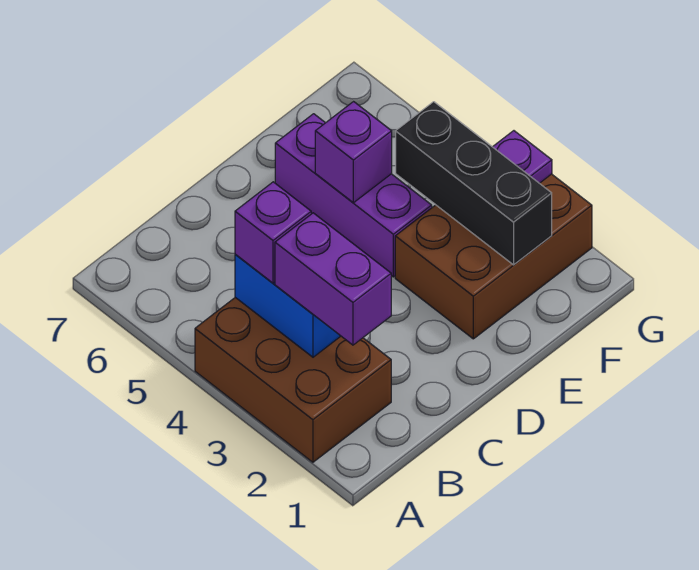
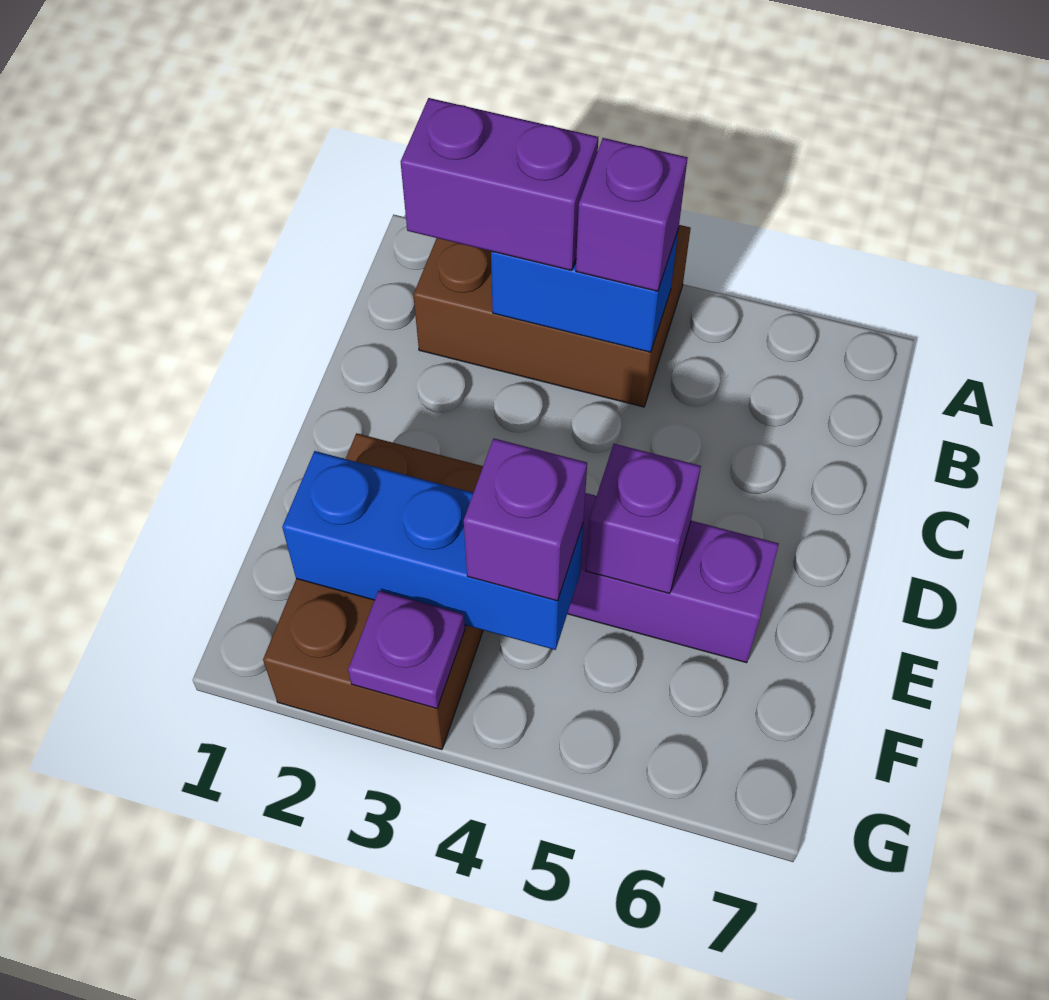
black 1x3 brick [396,102,552,265] -> blue 1x3 brick [282,451,583,650]
none -> purple 1x1 brick [464,439,587,601]

